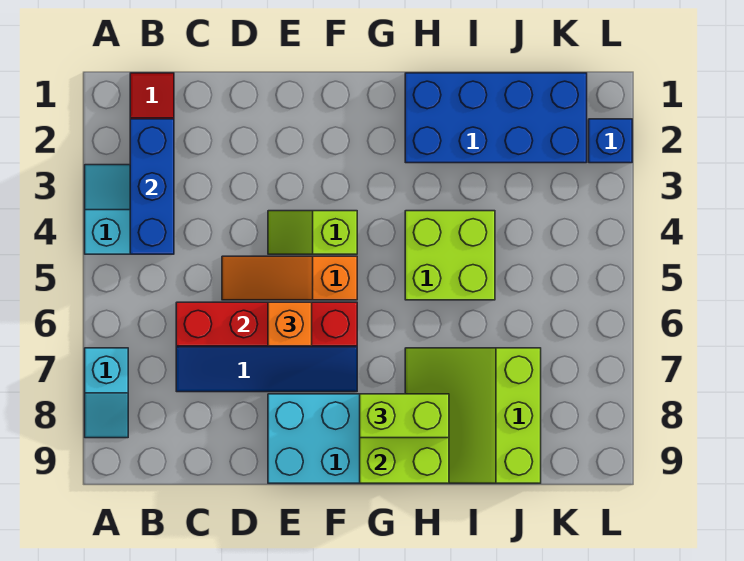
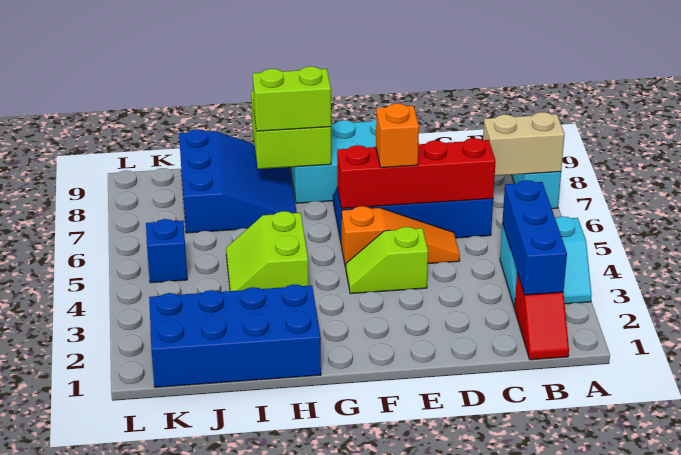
none -> tan 1x2 brick [483,112,565,176]
lime 1x2 slope [268,211,357,254] -> lime 1x2 slope turned to [346,227,428,294]
lime 2x2 brick [405,211,495,300] -> lime 2x2 slope [226,211,309,291]
lime 3x3 slope [405,348,541,483] -> blue 3x3 slope [179,129,297,233]
blue 1x1 brick [589,119,632,163] -> blue 1x1 brick moved to [146,219,187,283]

